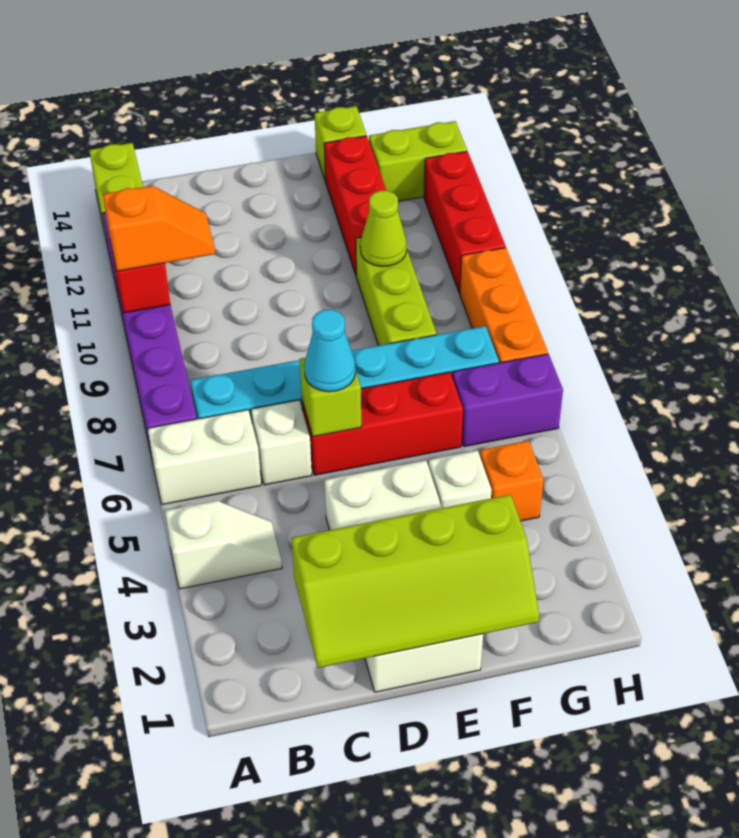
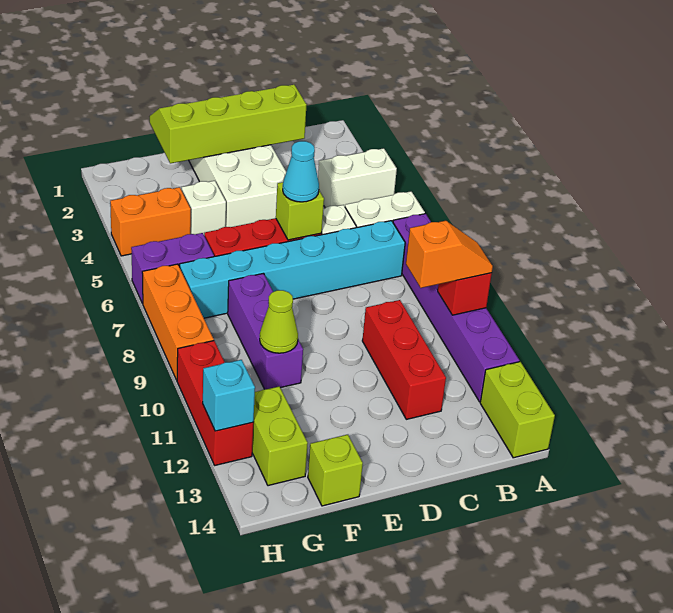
white 1x2 slope [165,501,282,589] -> white 1x2 brick [318,148,397,208]
orange 1x2 slope [103,186,215,271] -> orange 1x2 slope turned to [406,221,493,288]
lime 1x3 brick [356,237,436,346] -> purple 1x3 brick [228,273,303,389]
red 1x3 brick [324,136,386,275] -> red 1x3 brick moved to [362,300,446,419]
orange 1x1 brick [480,441,543,521] -> orange 1x2 brick [110,187,191,256]
lime 1x2 brick [369,121,467,201] -> lime 1x2 brick turned to [252,387,308,486]
none -> cyan 1x1 brick [203,360,255,431]

